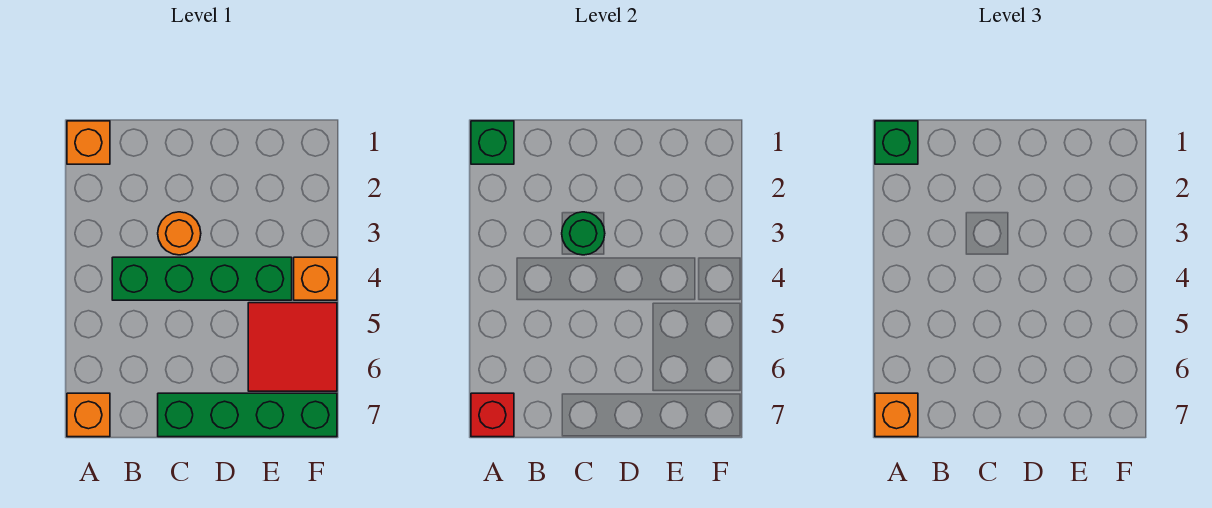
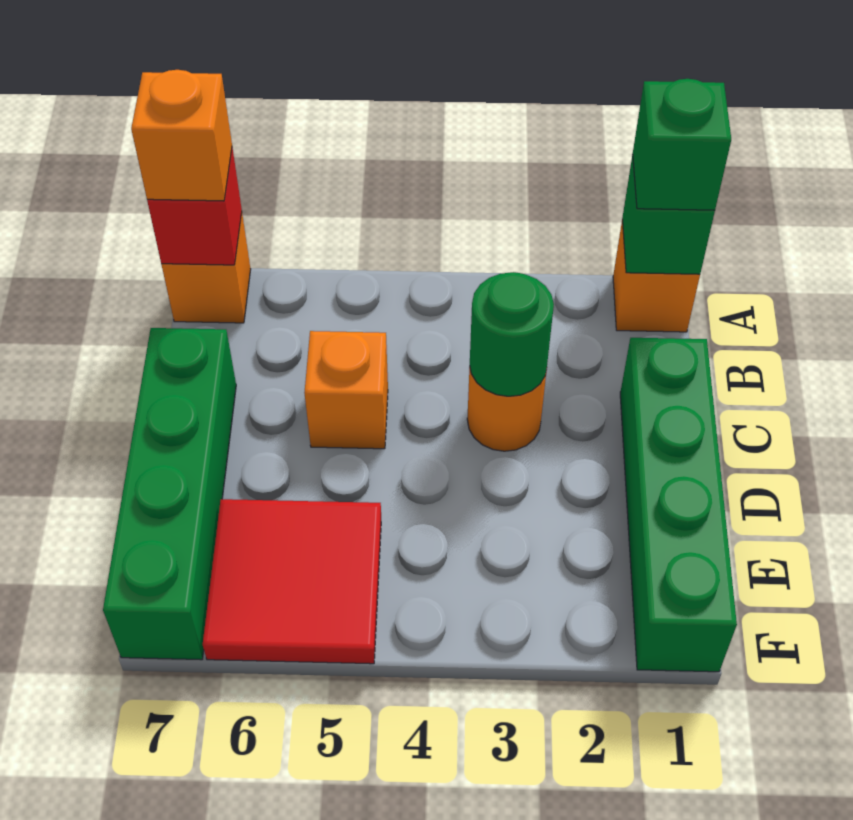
green 1x4 brick [112,257,292,300] -> green 1x4 brick moved to [620,338,737,672]
orange 1x1 brick [294,257,337,300] -> orange 1x1 brick moved to [304,331,388,449]

